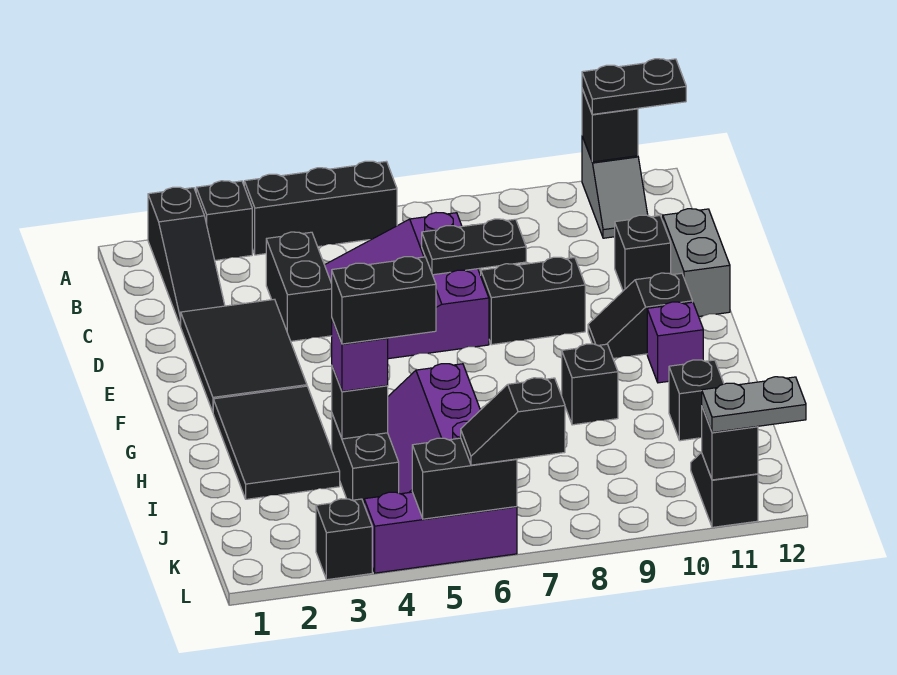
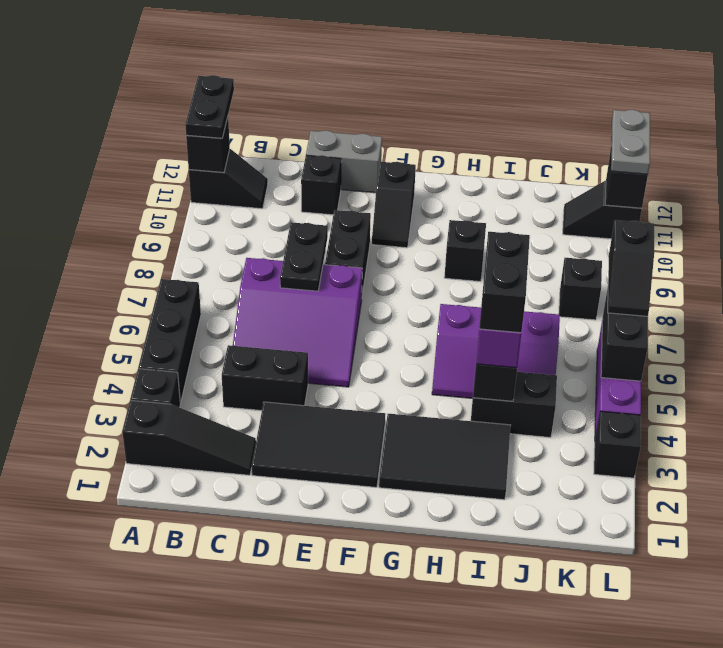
grey 1x2 slope [582,136,648,238] -> black 1x2 slope [189,149,268,209]
purple 1x1 brick [647,302,703,383] -> none
black 1x1 brick [669,360,724,441] -> black 1x1 brick moved to [559,258,602,320]

